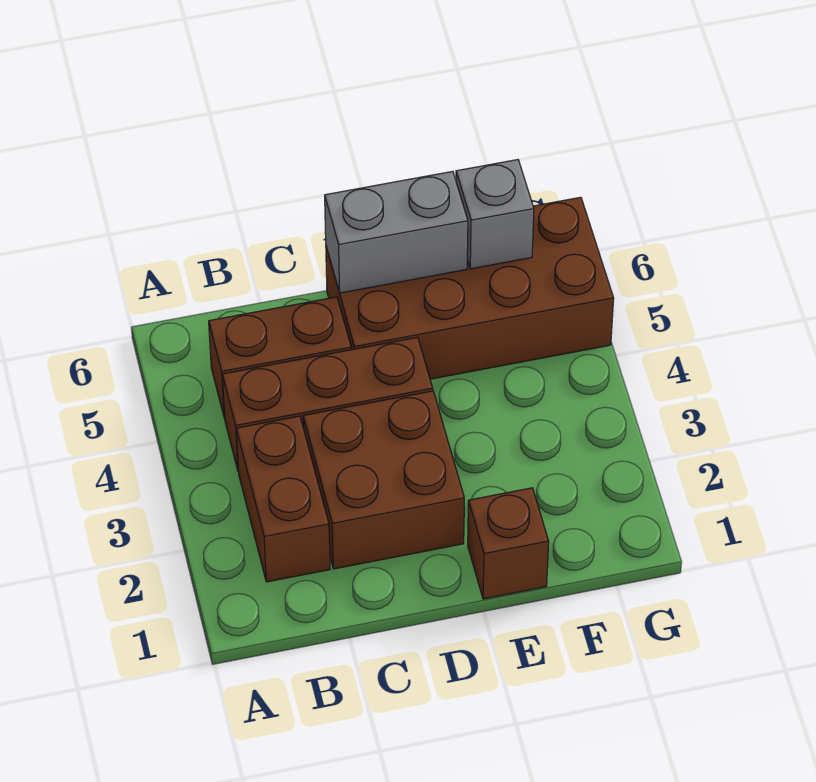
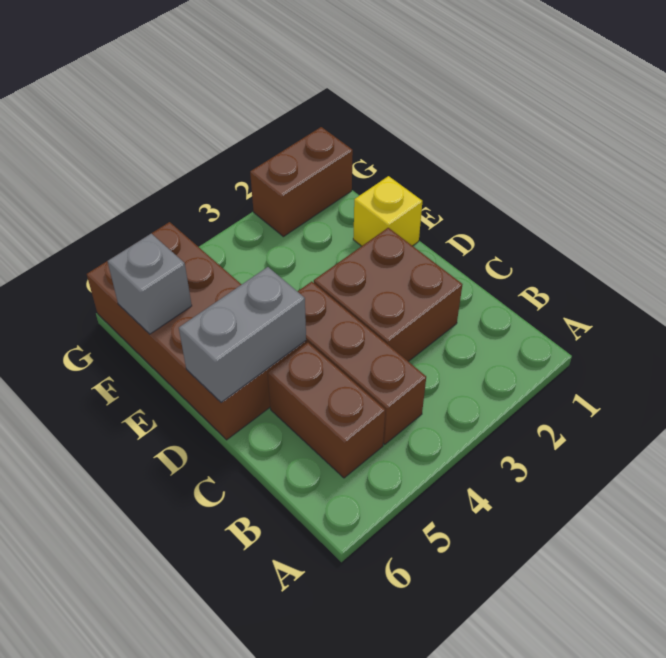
brown 1x2 brick [236,416,330,582] -> brown 1x2 brick moved to [250,127,353,237]
grey 1x2 brick [325,171,468,293] -> grey 1x2 brick turned to [179,267,306,402]
brown 1x1 brick [468,488,549,599] -> yellow 1x1 brick [353,176,422,246]

